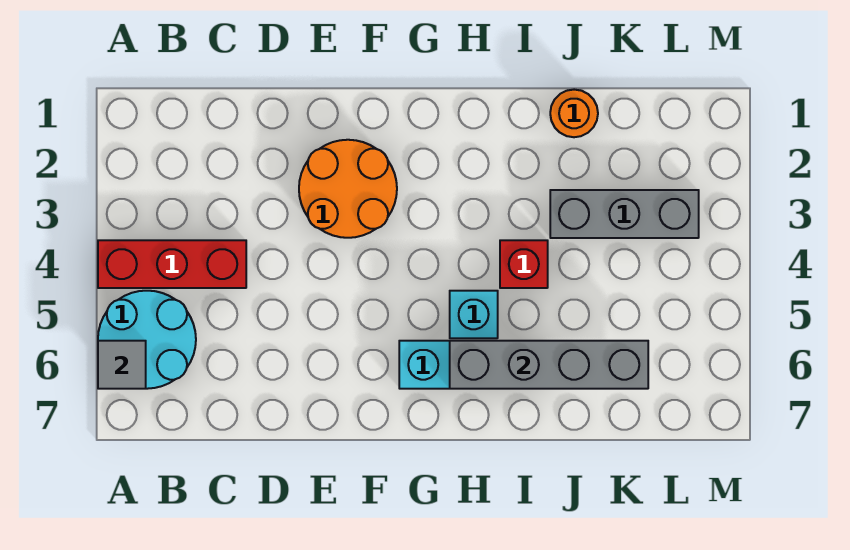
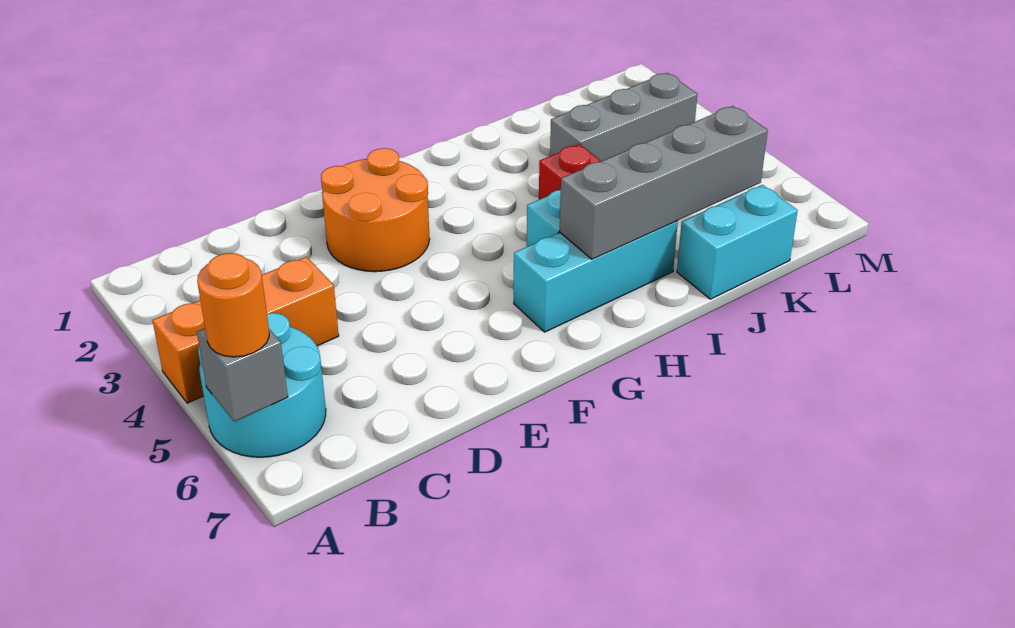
red 1x3 brick [98,240,246,288] -> orange 1x3 brick [153,257,339,403]
grey 1x1 tile [98,341,146,389] -> grey 1x1 brick [197,328,288,422]
orange 1x1 round brick [550,90,598,137] -> orange 1x1 round brick moved to [197,253,269,357]
none -> cyan 1x2 brick [677,185,798,299]

